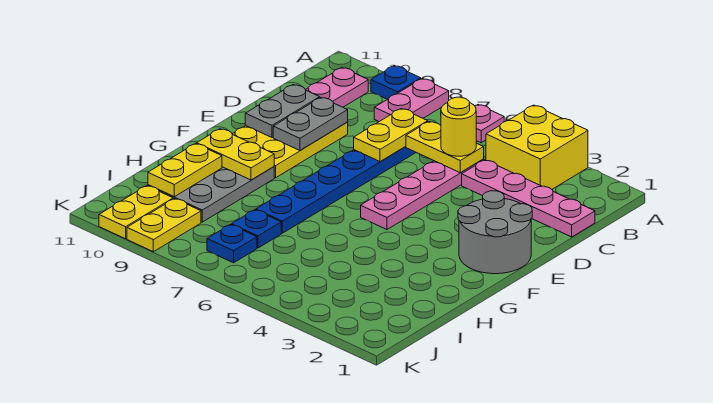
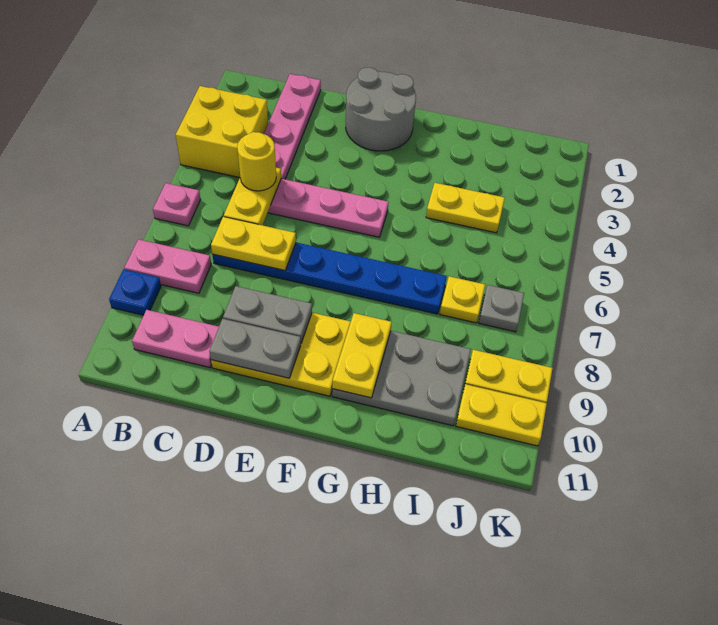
yellow 1x2 plate [148,144,222,197] -> yellow 1x2 plate moved to [426,183,505,233]
blue 1x1 plate [232,210,281,248] -> yellow 1x1 plate [440,276,485,323]
blue 1x1 plate [207,225,257,263] -> grey 1x1 plate [479,285,524,332]

